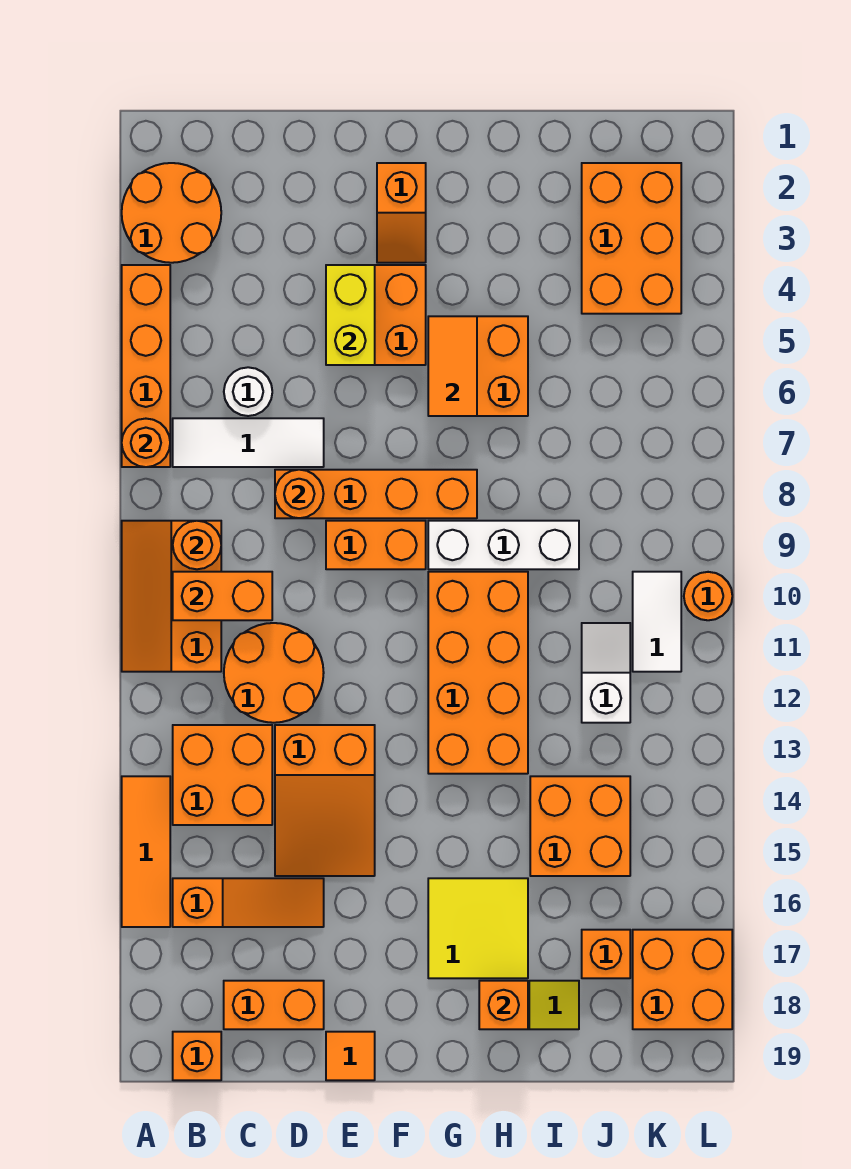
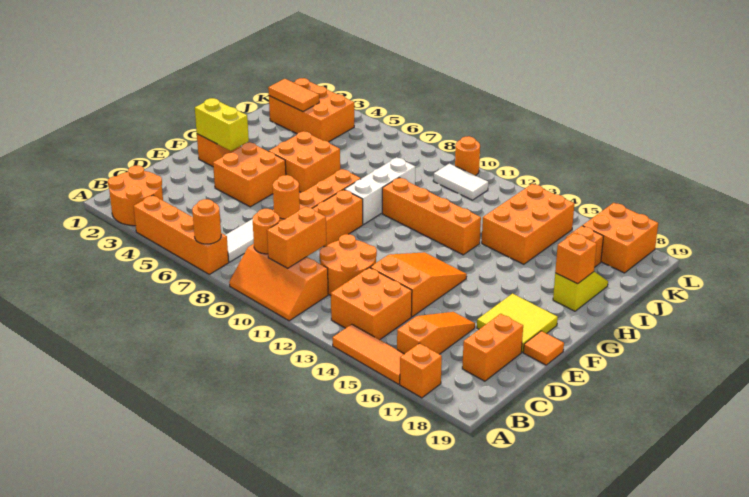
orange 1x1 brick [173,1032,221,1080] -> orange 1x1 brick moved to [400,343,442,398]
white 1x1 round brick [224,367,272,416] -> none
orange 2x3 slope [275,725,375,876] -> orange 2x3 slope turned to [370,252,467,317]
yellow 1x2 brick [326,265,375,365] -> yellow 1x2 brick moved to [195,98,249,151]
orange 1x2 tile [428,316,477,416] -> orange 1x2 tile moved to [268,79,319,112]
orange 2x4 brick [428,572,528,774] -> orange 1x4 brick [382,178,481,255]
yellow 2x2 tile [428,878,528,978] -> yellow 2x2 tile moved to [477,294,558,352]
orange 2x2 brick [530,776,630,876] -> orange 2x3 brick [482,184,574,264]
white 1x2 slope [582,623,630,723] -> none

